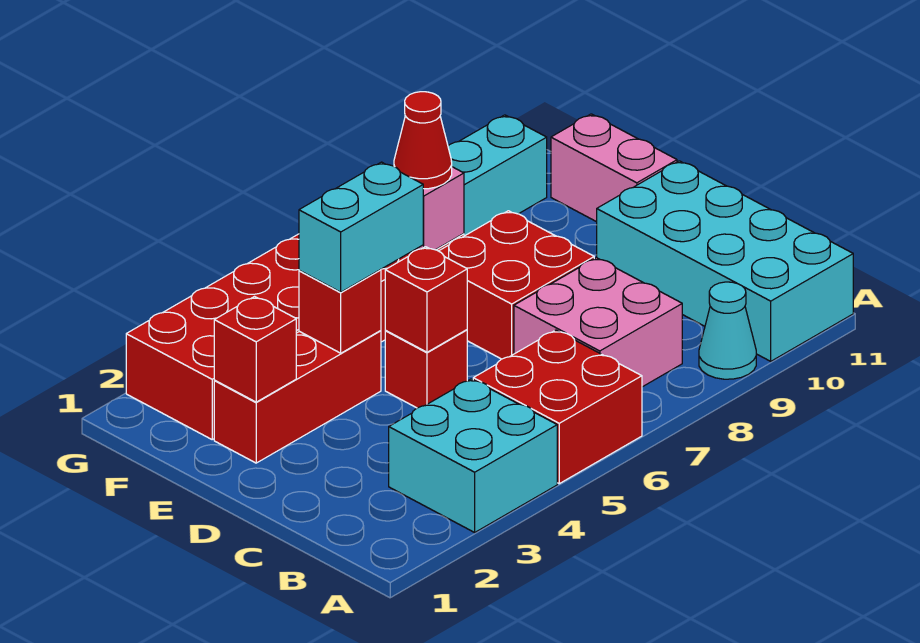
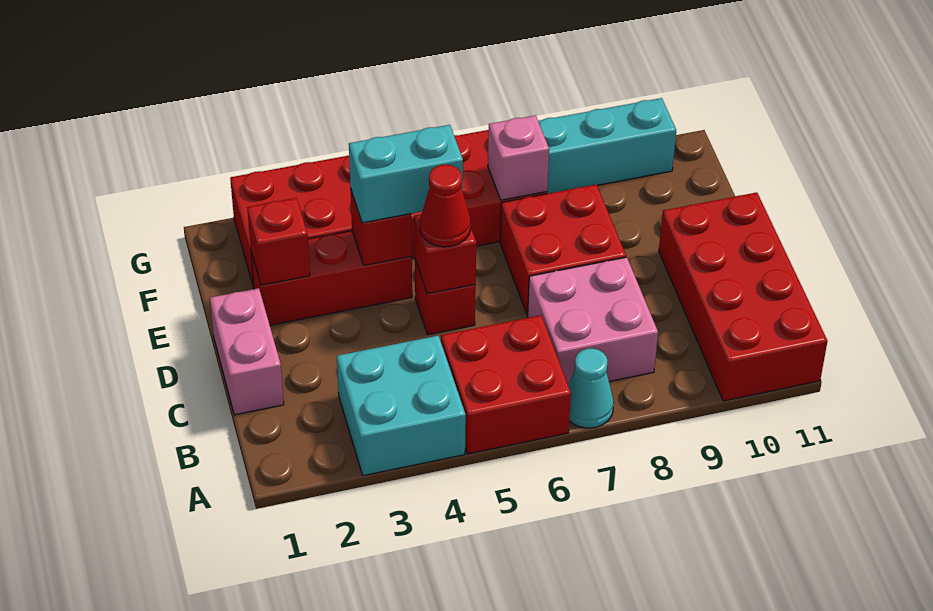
cyan 1x1 cone [699,282,756,379] -> cyan 1x1 cone moved to [568,348,614,428]
cyan 2x4 brick [597,161,853,361] -> red 2x4 brick [659,192,827,401]
pink 1x2 brick [551,114,677,222] -> pink 1x2 brick moved to [210,288,284,415]
red 1x1 cone [394,92,452,189] -> red 1x1 cone moved to [420,165,471,247]

